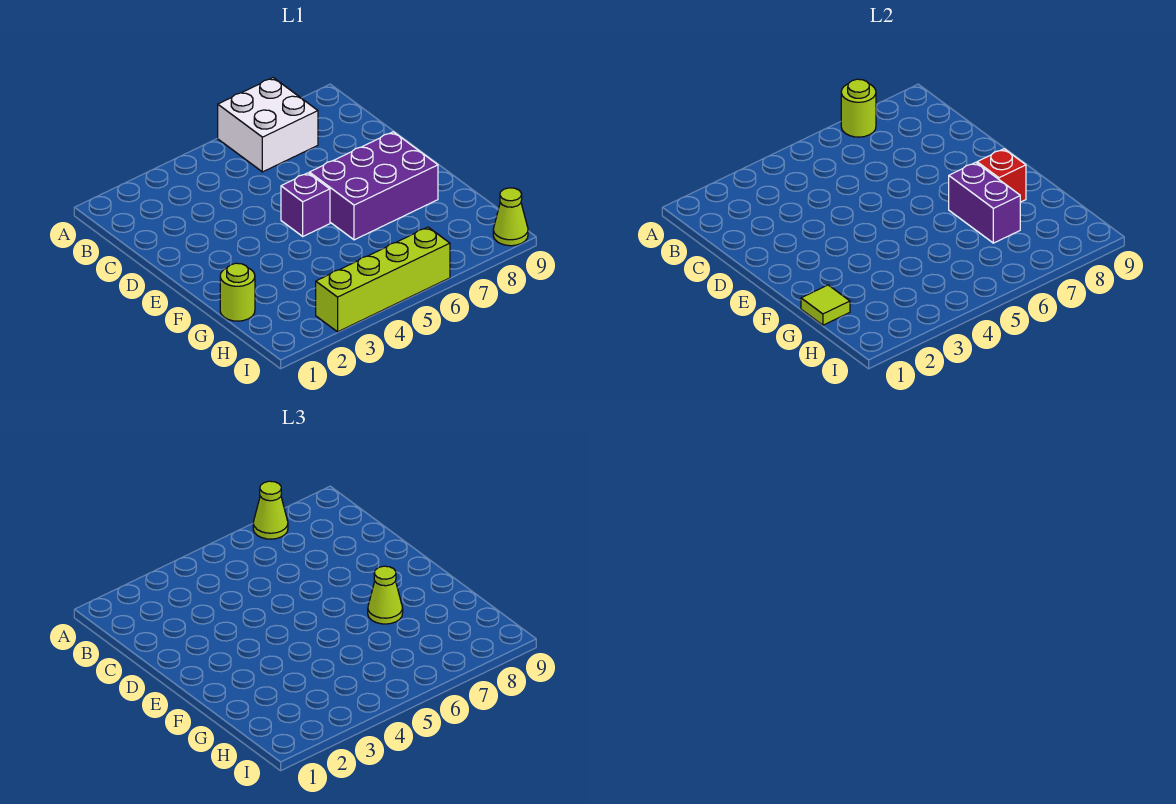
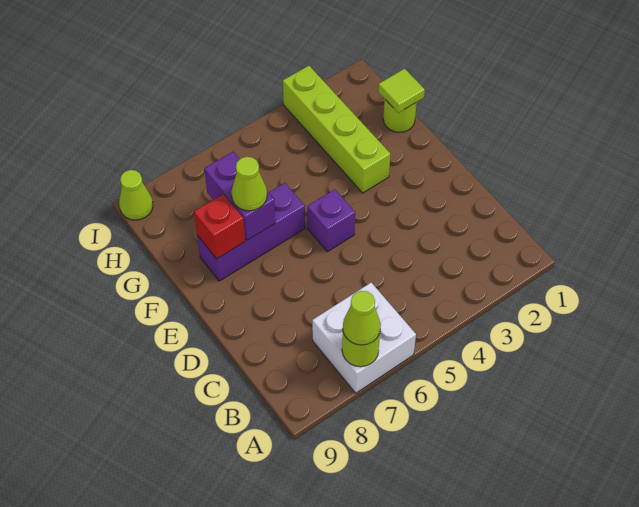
purple 2x3 brick [309,132,438,240] -> purple 1x3 brick [197,183,305,281]
lime 1x4 brick [316,227,450,332] -> lime 1x4 brick turned to [283,66,390,193]

